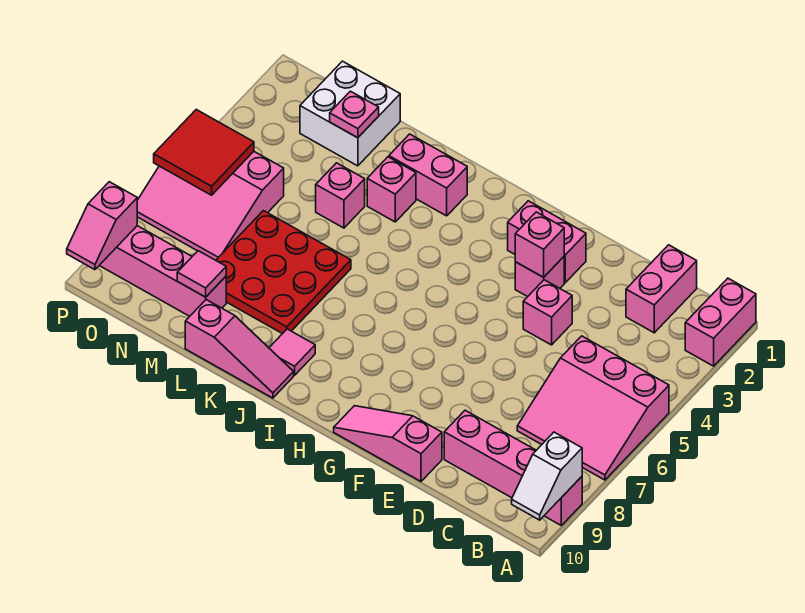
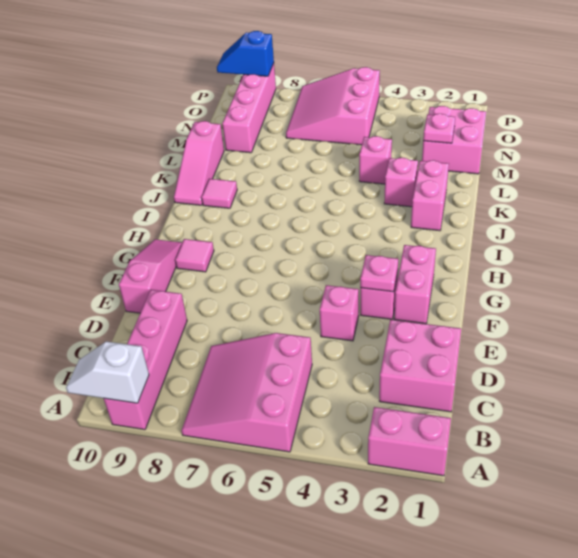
pink 1x2 brick [626,245,697,333] -> pink 2x2 brick [379,320,461,412]
pink 1x1 brick [515,212,564,277] -> pink 1x1 plate [360,255,398,292]
red 3x3 plate [216,211,351,334] -> none
white 2x2 brick [300,61,400,166] -> pink 2x2 brick [422,106,486,174]
pink 1x1 tile [177,251,226,297] -> pink 1x1 tile moved to [175,239,214,272]
red 2x2 tile [154,110,254,195] -> none
pink 1x2 slope [67,182,137,270] -> blue 1x2 slope [217,31,274,76]

